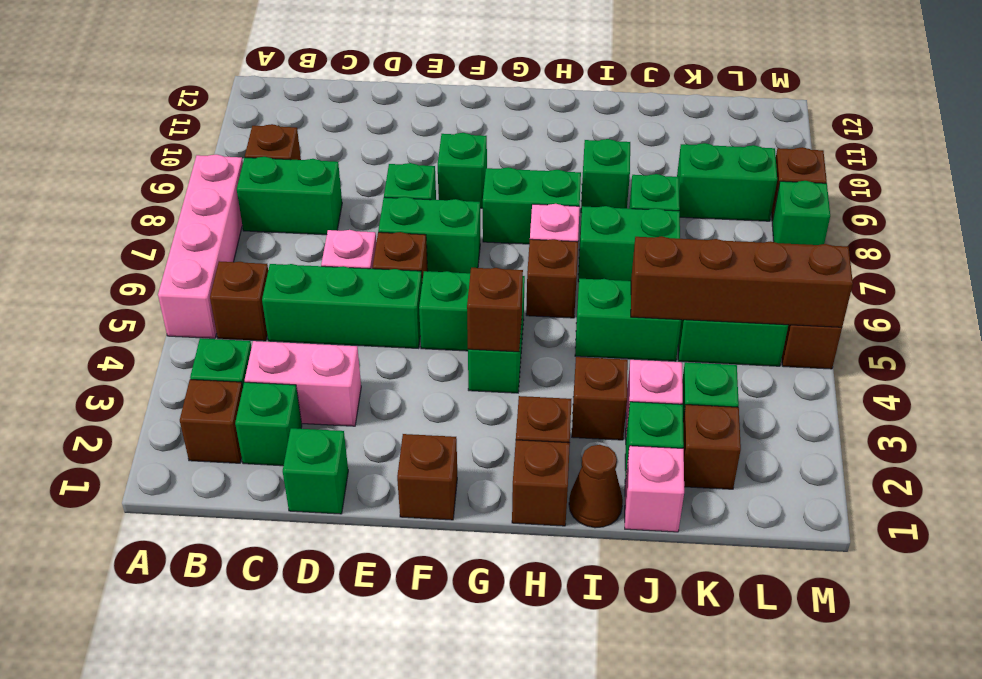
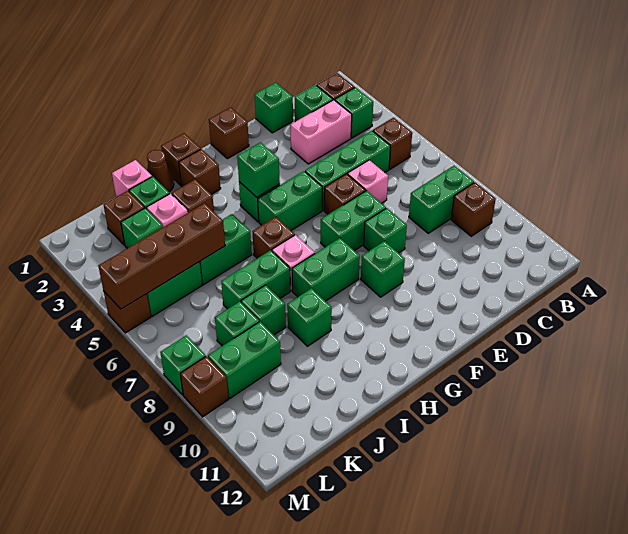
pink 1x4 brick [158,154,243,338] -> none
brown 1x1 brick [467,268,523,352] -> green 1x1 brick [237,142,280,197]
none -> green 1x1 brick [215,302,259,346]

